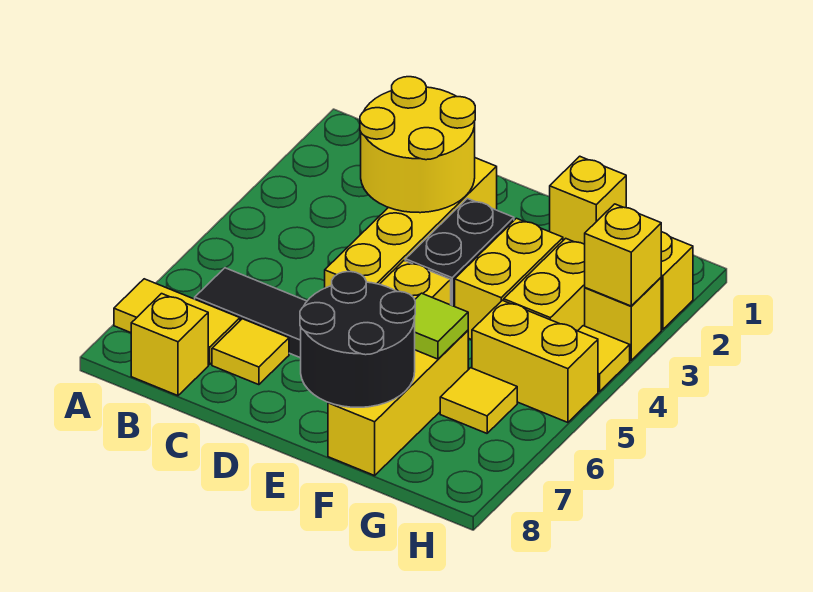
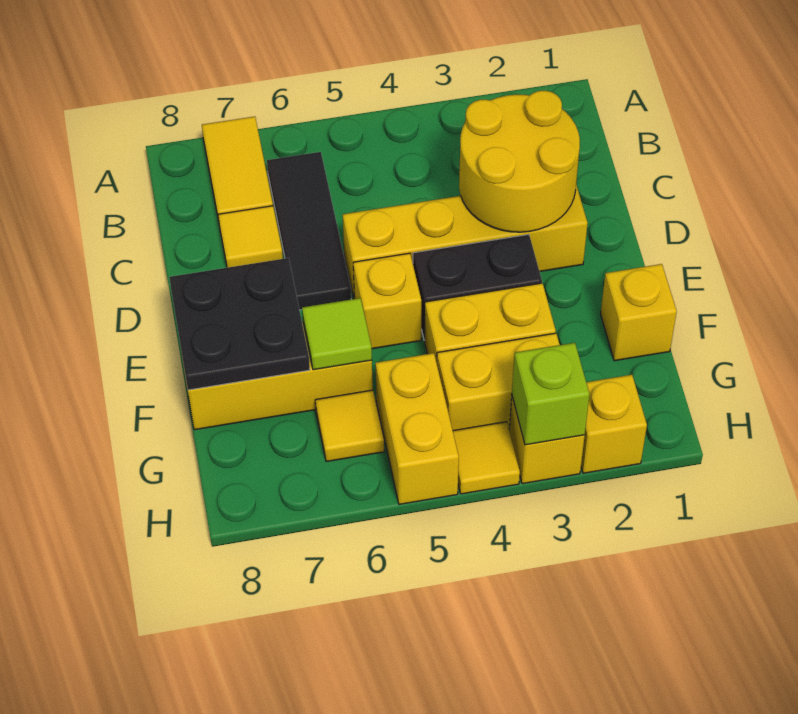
yellow 1x1 brick [131,294,208,396] -> none
black 2x2 round brick [300,272,415,407] -> black 2x2 plate [169,258,310,390]
yellow 1x1 brick [585,204,661,306] -> lime 1x1 brick [512,343,590,445]

